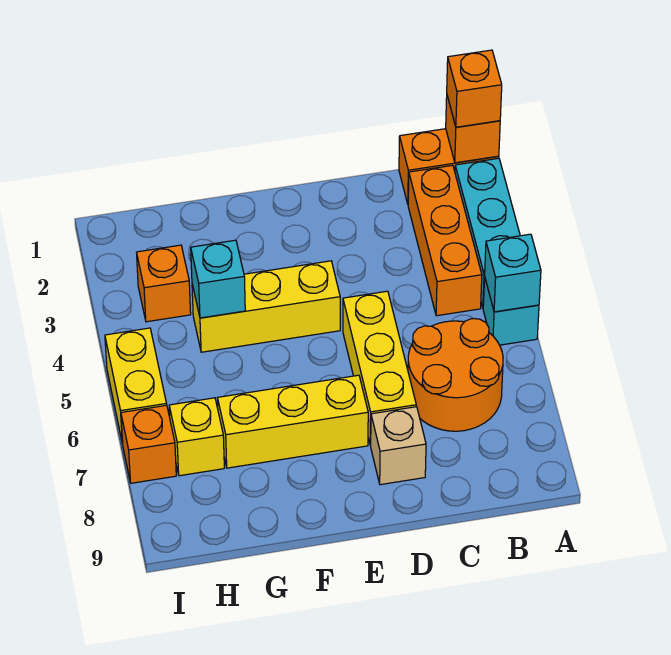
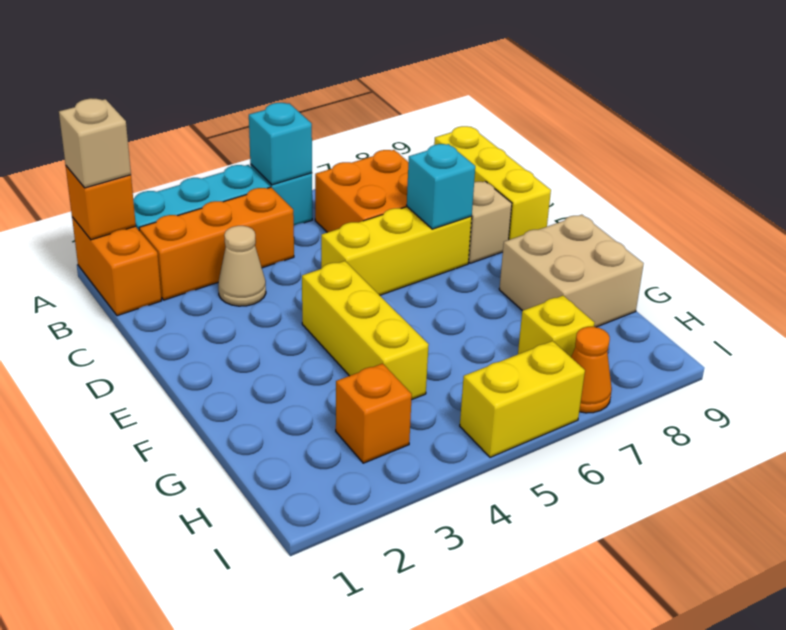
orange 1x1 brick [447,50,502,127] -> tan 1x1 brick [59,98,131,188]
orange 2x2 round brick [408,319,503,431] -> orange 2x2 brick [315,150,408,232]
none -> tan 1x1 cone [218,226,266,306]
yellow 1x3 brick [218,375,368,468] -> yellow 1x3 brick moved to [434,126,551,240]
none -> tan 2x2 brick [499,215,644,327]
cyan 1x1 brick [191,240,245,318] -> cyan 1x1 brick moved to [407,144,475,229]
orange 1x1 brick [121,405,176,483] -> orange 1x1 cone [571,327,612,413]

